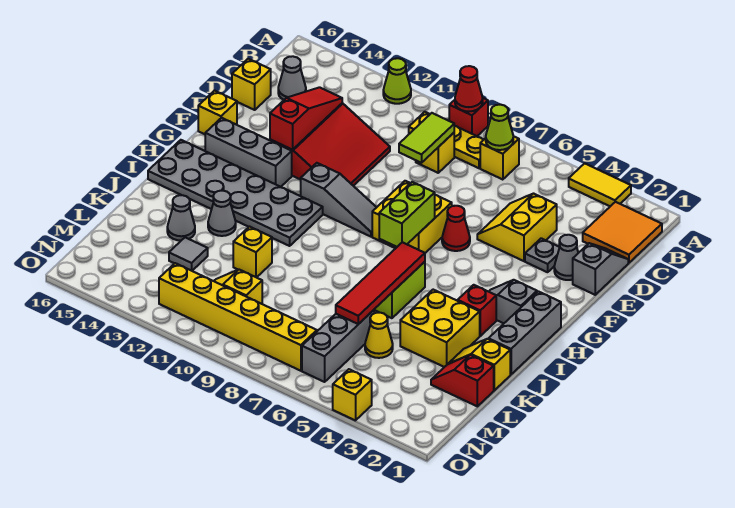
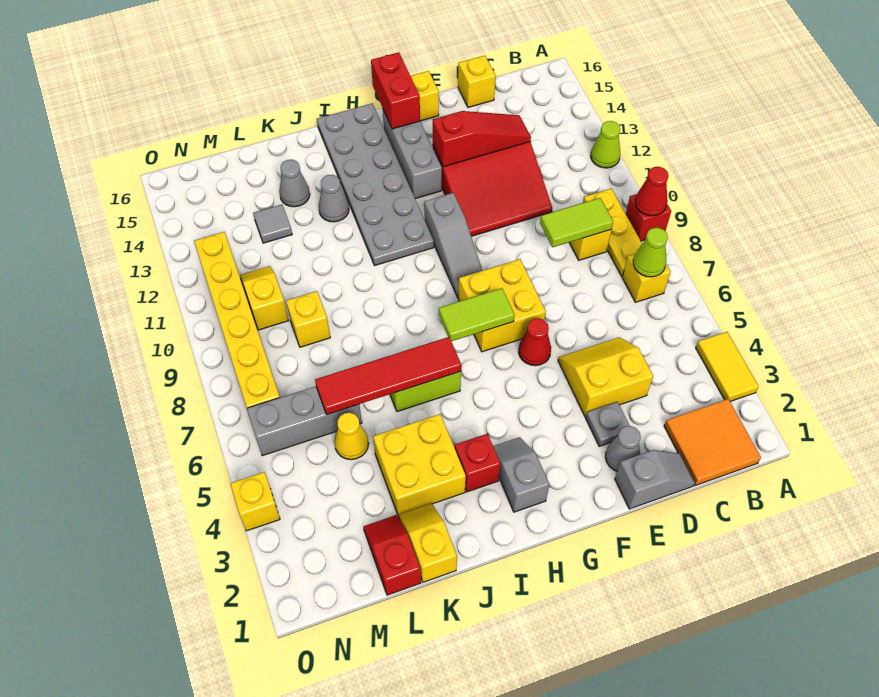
grey 1x1 cone [278,56,306,100] -> none
lime 1x2 brick [379,182,435,247] -> lime 1x2 tile [439,288,514,341]
none -> red 1x2 brick [371,52,420,129]
grey 1x3 brick [488,291,561,374] -> none
yellow 1x1 brick [233,227,272,278] -> yellow 1x1 brick moved to [286,291,330,347]

